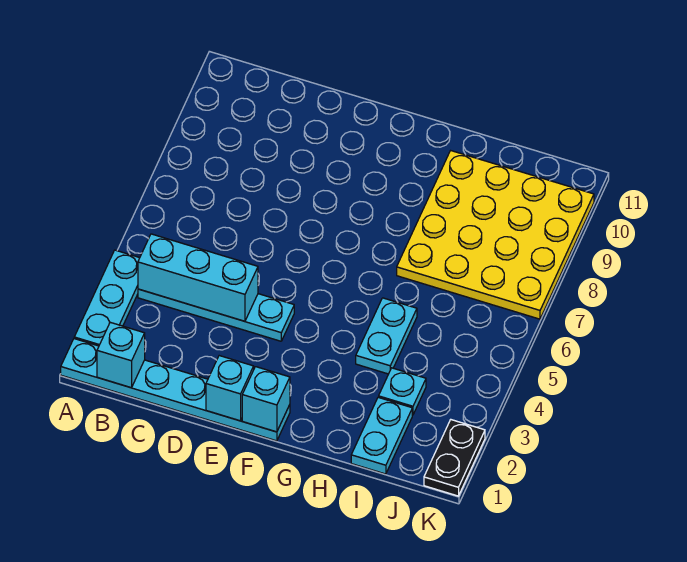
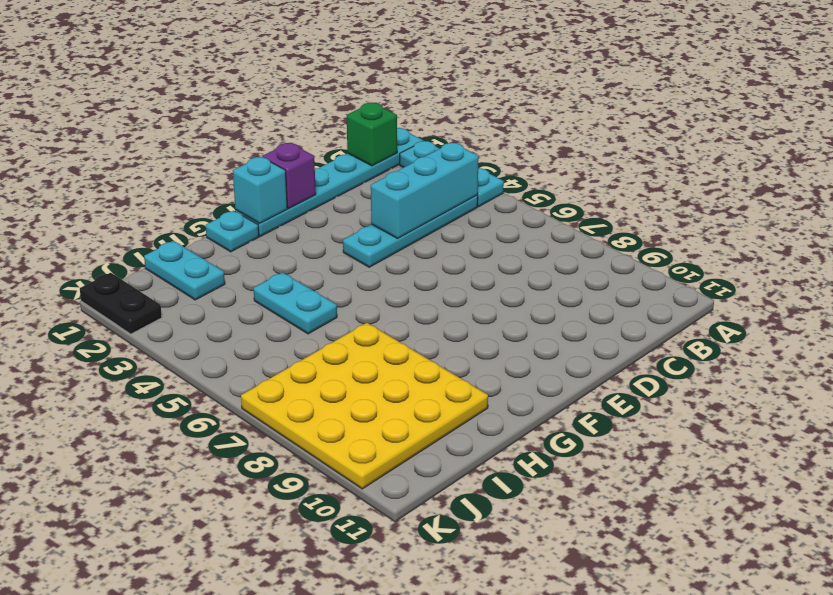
cyan 1x1 brick [97,322,145,388] -> green 1x1 brick [347,103,397,166]
cyan 1x1 brick [206,356,254,421] -> purple 1x1 brick [262,143,316,208]
cyan 1x1 plate [379,368,426,415] -> cyan 1x1 plate moved to [206,211,259,252]

